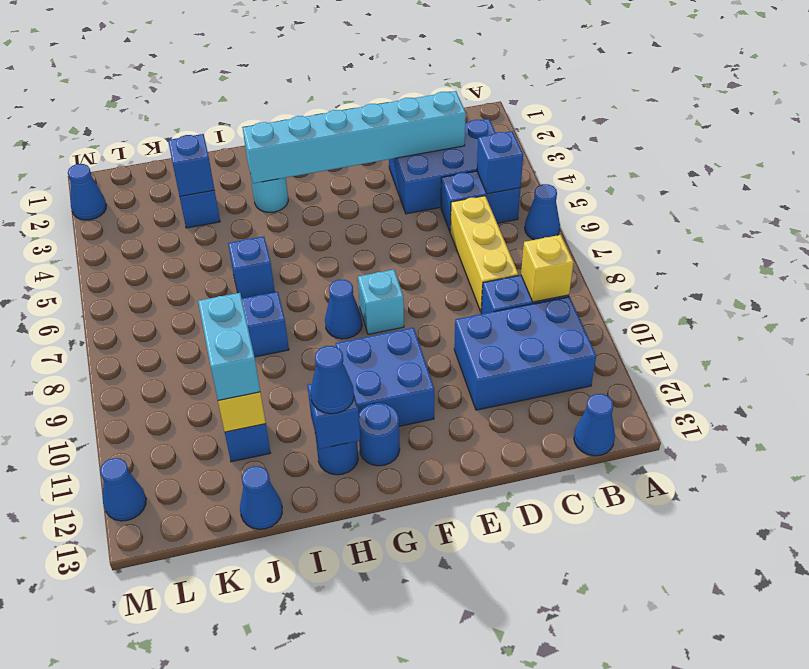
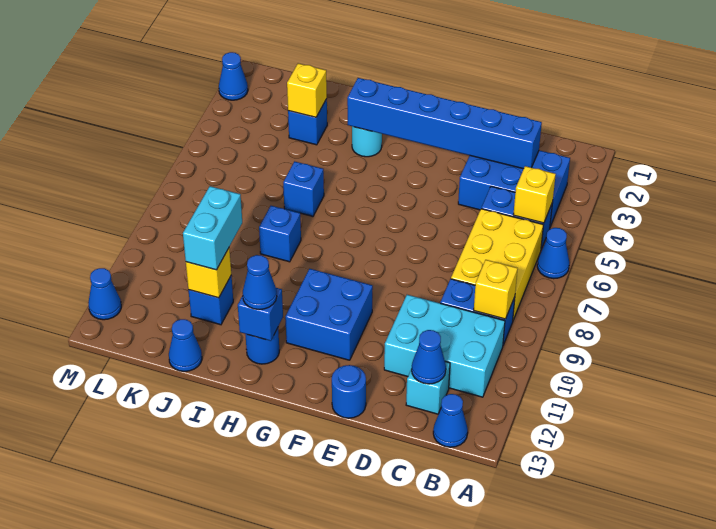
blue 1x1 brick [477,131,523,194] -> yellow 1x1 brick [513,166,556,223]
blue 2x3 brick [454,297,596,410] -> cyan 2x3 brick [384,295,505,397]
cyan 1x6 brick [243,91,466,183] -> blue 1x6 brick [347,78,542,169]
yellow 1x3 brick [450,196,519,311] -> yellow 2x3 brick [451,209,543,320]
cyan 1x1 brick [358,270,404,334] -> cyan 1x1 brick moved to [406,362,450,414]
blue 1x1 cone [325,280,362,339] -> blue 1x1 cone moved to [412,330,446,384]
blue 1x1 round brick [359,403,400,466] -> blue 1x1 round brick moved to [332,365,366,418]
blue 1x1 brick [168,134,214,196] -> yellow 1x1 brick [287,63,327,117]

